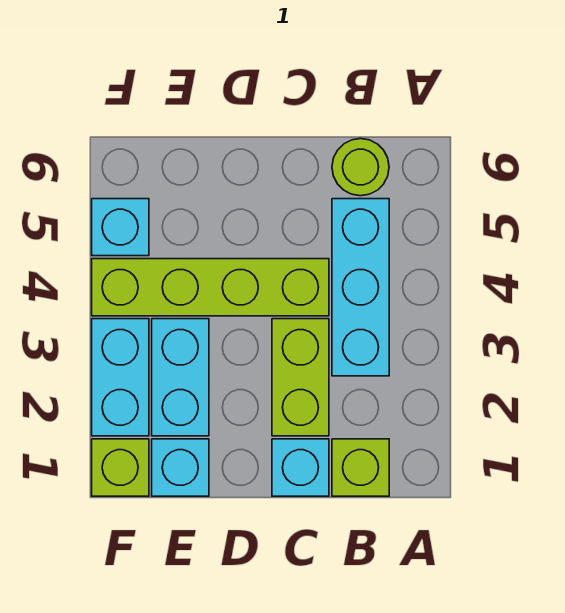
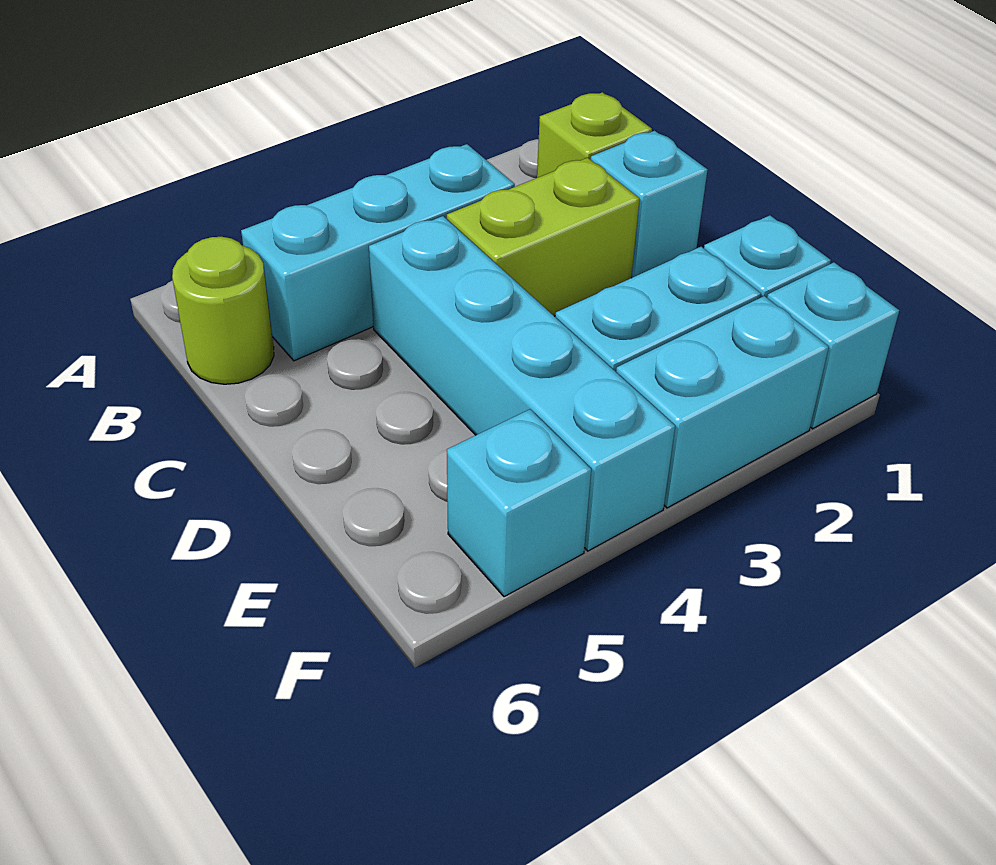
lime 1x4 brick [92,259,329,316] -> cyan 1x4 brick [369,216,675,551]
lime 1x1 brick [92,439,149,496] -> cyan 1x1 brick [767,262,899,429]

